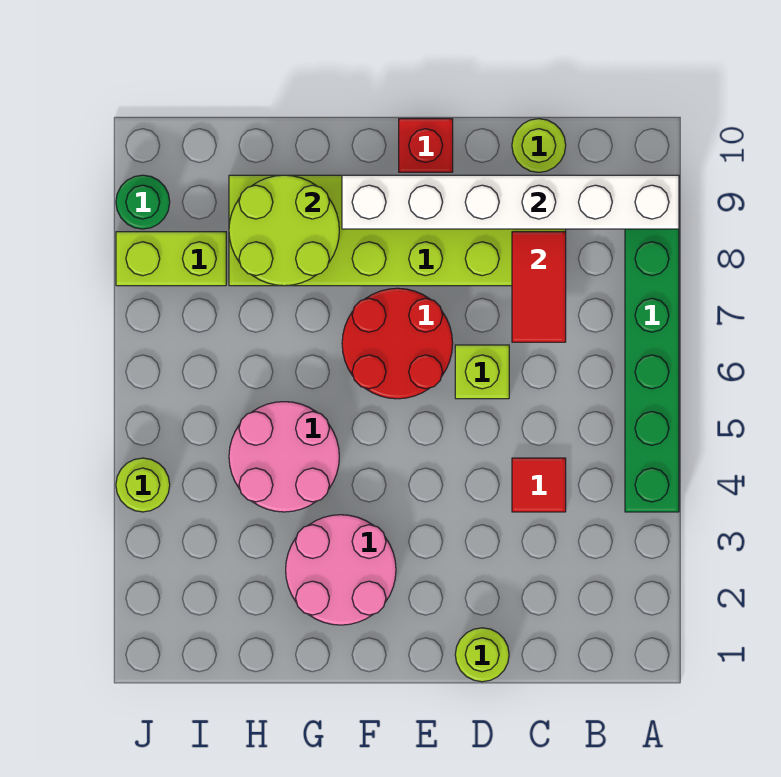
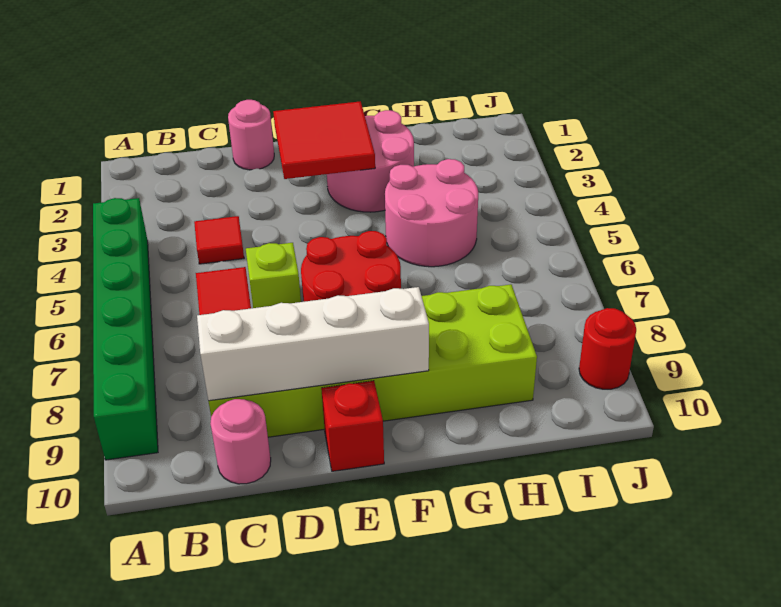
white 1x6 brick [342,175,679,229] -> white 1x4 brick [197,287,429,401]
lime 1x1 round brick [512,119,566,172] -> pink 1x1 round brick [210,399,271,484]
lime 1x1 round brick [455,628,509,682] -> pink 1x1 round brick [228,100,274,170]
none -> red 2x2 tile [273,101,375,179]
lime 2x2 round brick [229,175,339,286] -> none
lime 1x2 brick [116,232,226,286] -> none
lime 1x1 round brick [116,458,170,512] -> none
green 1x1 round brick [116,175,170,229] -> red 1x1 round brick [579,308,636,389]

